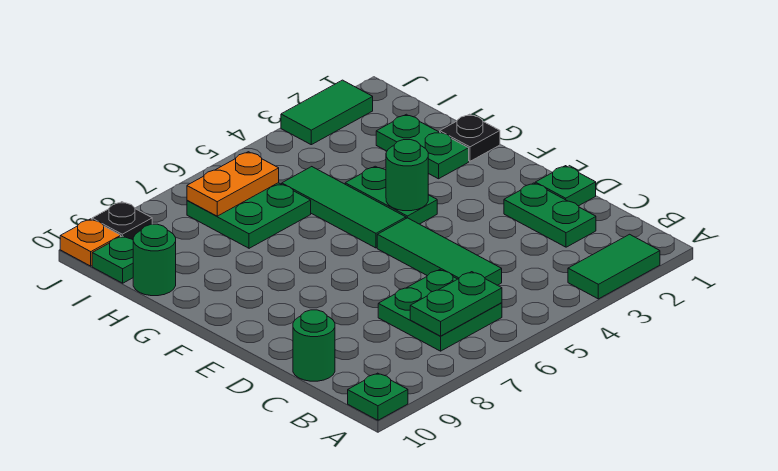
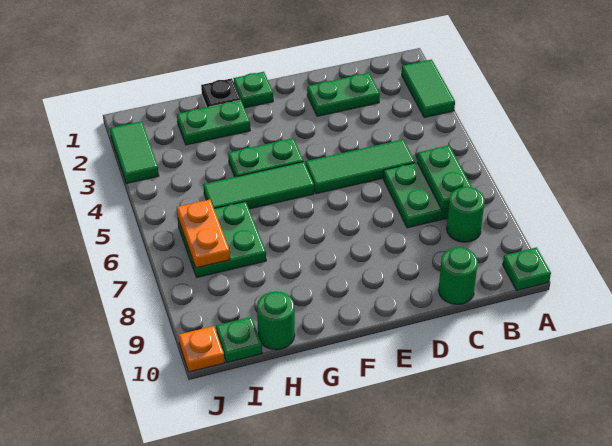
green 1x1 plate [535,166,596,206] -> green 1x1 plate moved to [233,72,273,108]
green 1x1 round brick [386,140,428,211] -> green 1x1 round brick moved to [447,187,485,242]
black 1x1 plate [92,202,152,240] -> none

